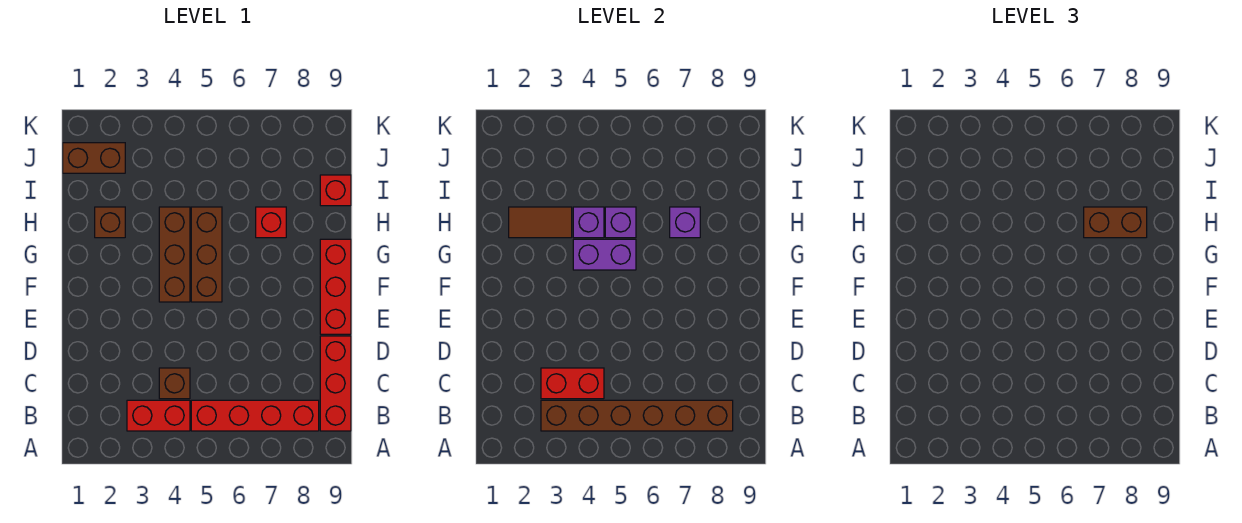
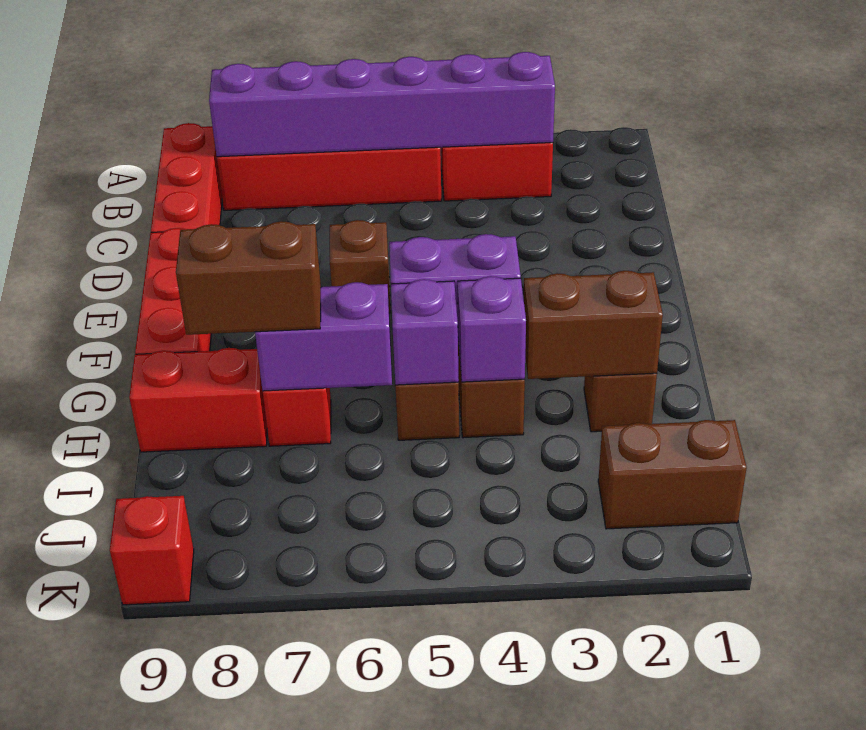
brown 1x6 brick [541,400,733,431] -> purple 1x6 brick [209,52,555,157]
red 1x2 brick [541,368,604,399] -> red 1x2 brick moved to [129,348,267,452]
brown 1x1 brick [159,368,190,399] -> brown 1x1 brick moved to [330,220,390,313]
brown 1x2 tile [509,207,572,238] -> brown 1x2 brick [524,271,663,379]
purple 1x1 brick [670,207,700,238] -> purple 1x2 brick [255,282,392,391]
red 1x1 brick [320,175,351,206] -> red 1x1 brick moved to [110,496,194,605]

